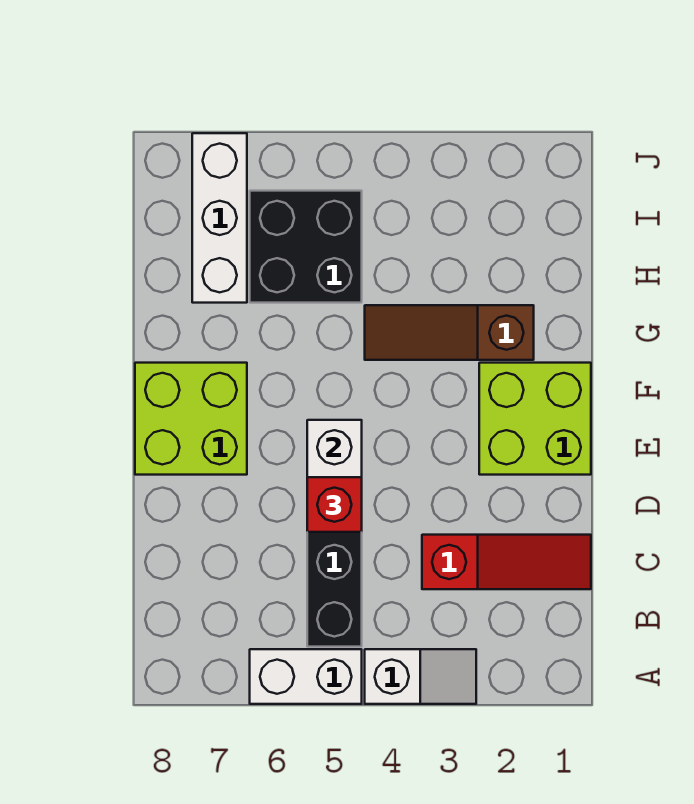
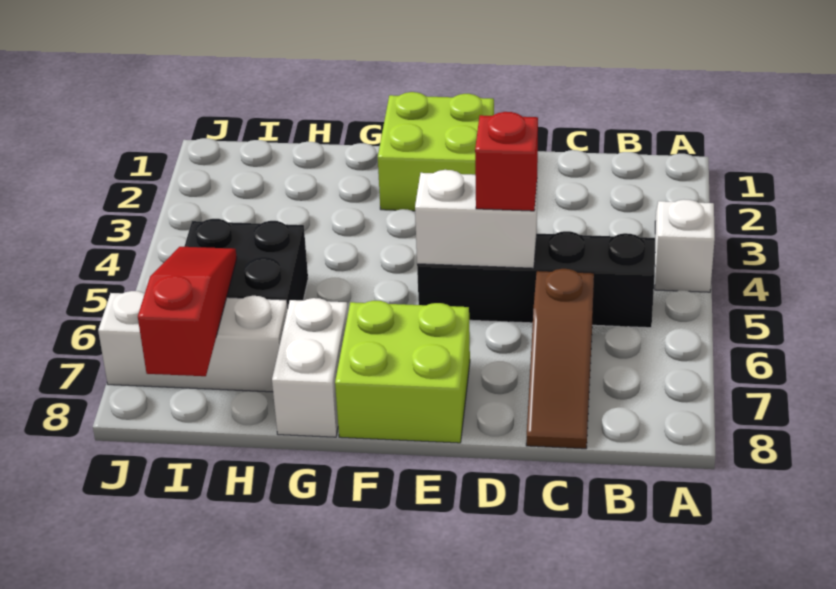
white 1x2 brick [250,649,362,704] -> white 1x2 brick moved to [272,298,348,437]
red 1x3 slope [422,535,591,589] -> red 1x3 slope moved to [138,247,237,376]
brown 1x3 slope [365,305,534,360] -> brown 1x3 slope moved to [526,269,594,449]

